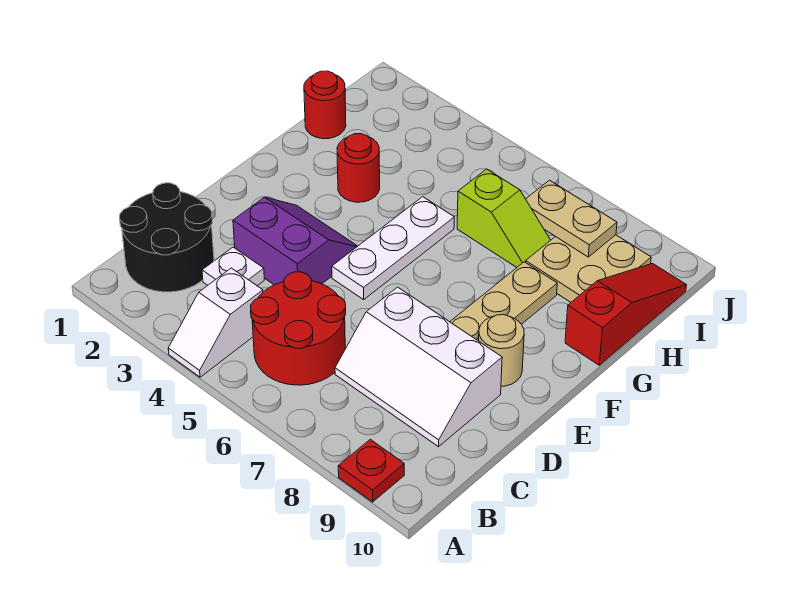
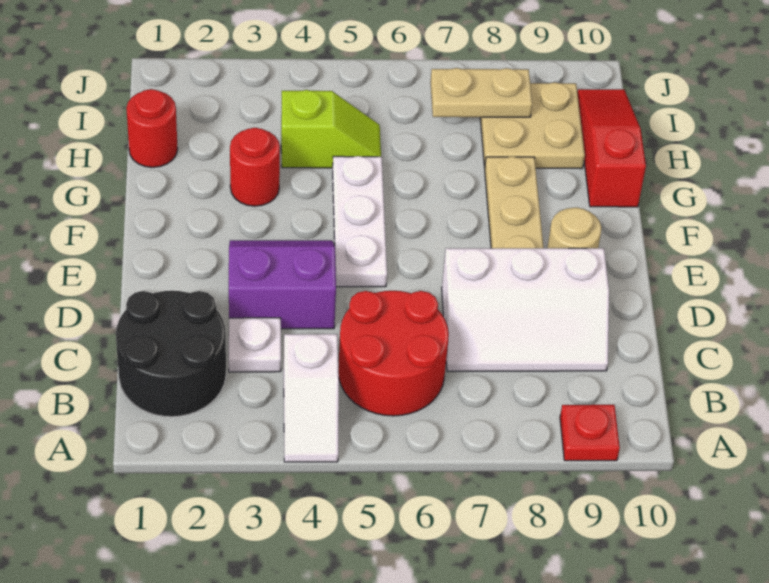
lime 1x2 slope [457,169,551,267] -> lime 1x2 slope moved to [281,90,381,168]

